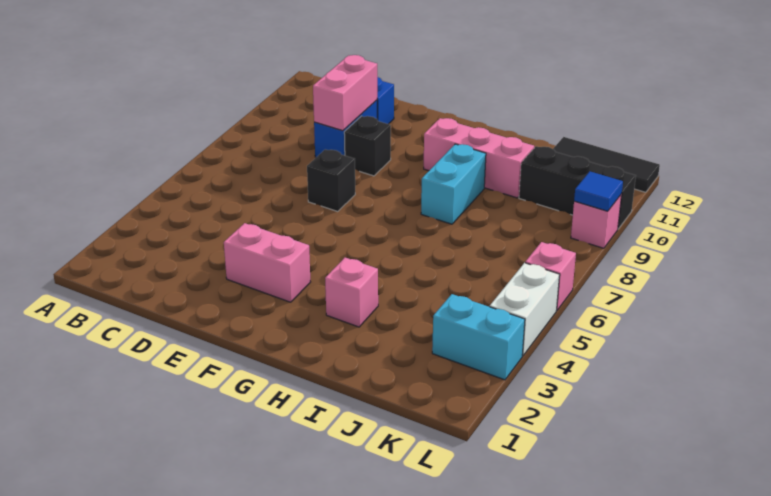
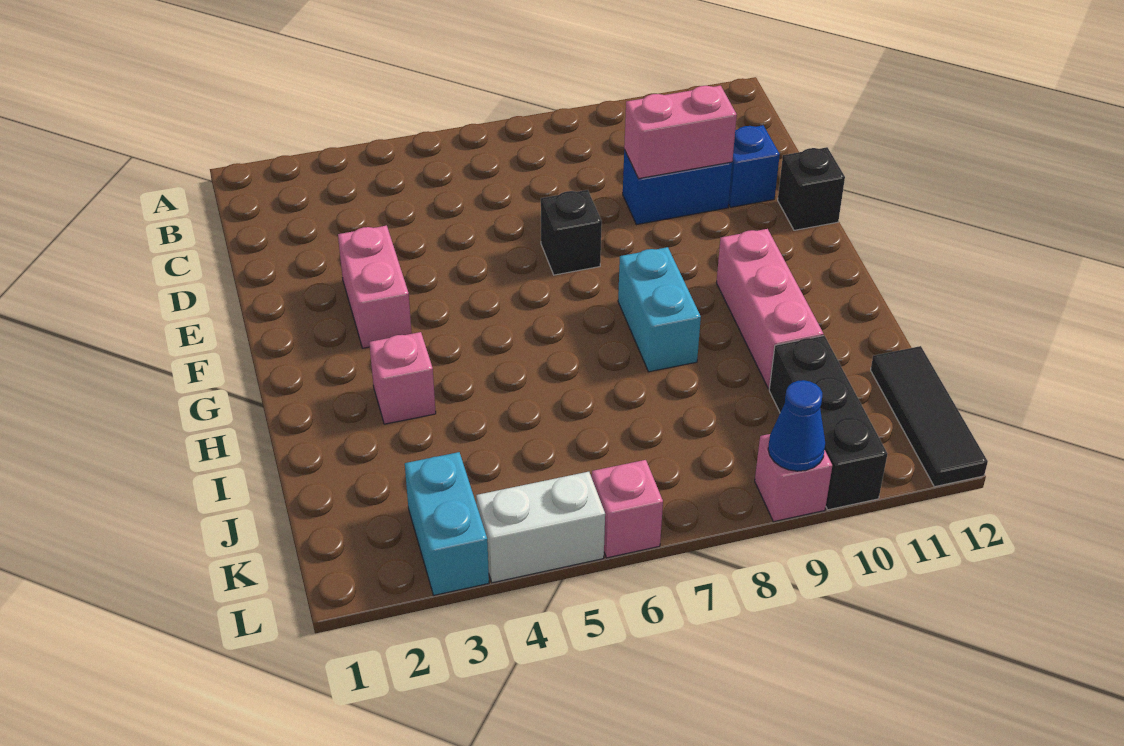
black 1x1 brick [344,116,391,176] -> black 1x1 brick moved to [778,147,845,230]
cyan 1x2 brick [421,144,486,224] -> cyan 1x2 brick turned to [618,247,701,372]
blue 1x1 tile [574,172,623,211] -> blue 1x1 cone [768,380,825,471]

